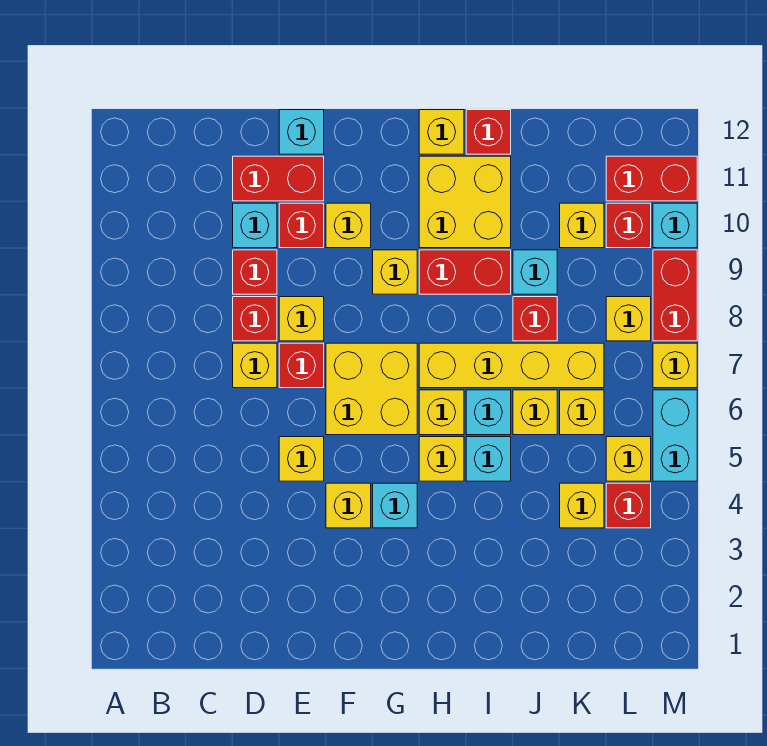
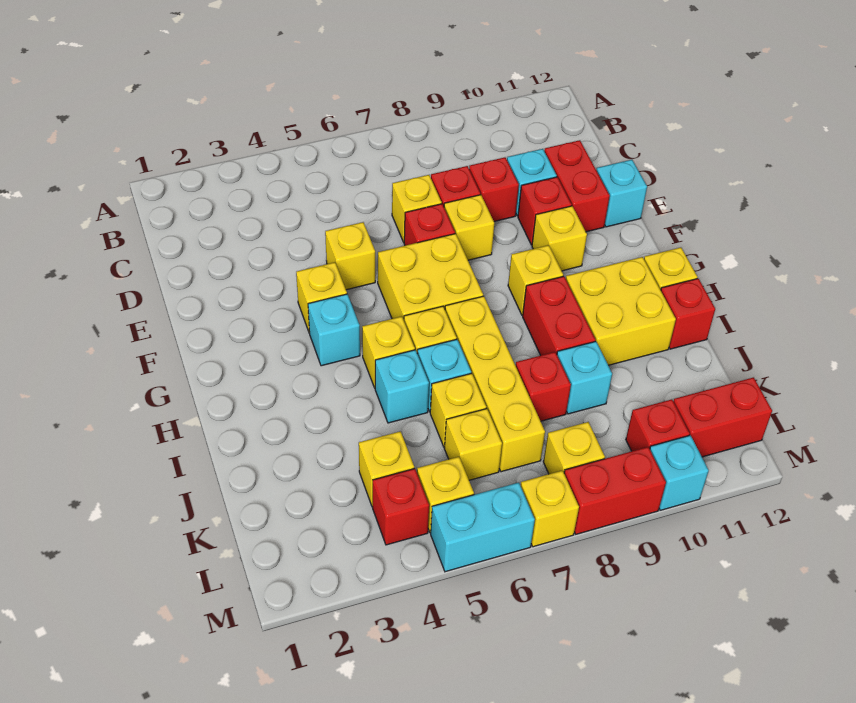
yellow 1x1 brick [560,203,604,248] -> none
red 1x2 brick [606,156,697,201] -> red 1x2 brick turned to [673,377,772,457]

